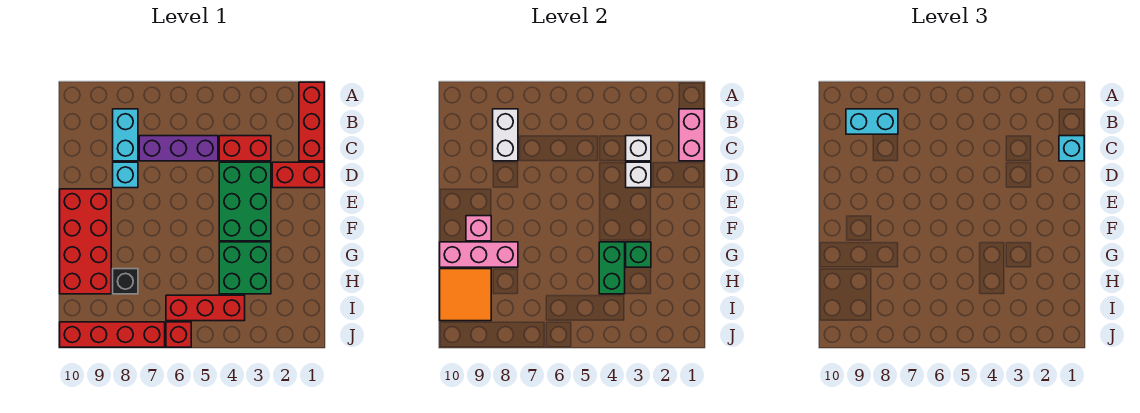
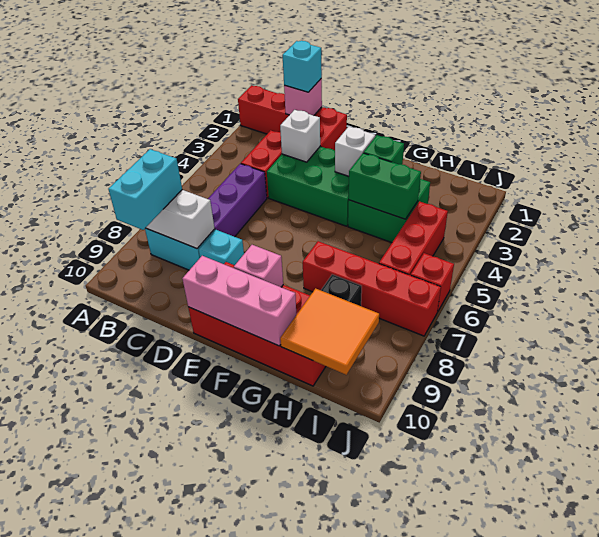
pink 1x2 brick [679,109,704,161] -> pink 1x1 brick [284,79,322,115]
white 1x1 brick [626,136,651,161] -> white 1x1 brick moved to [335,127,375,176]
pink 1x3 brick [440,242,518,267] -> pink 1x3 brick turned to [182,256,296,346]
red 1x4 brick [60,322,165,347] -> red 1x4 brick turned to [303,241,441,336]

